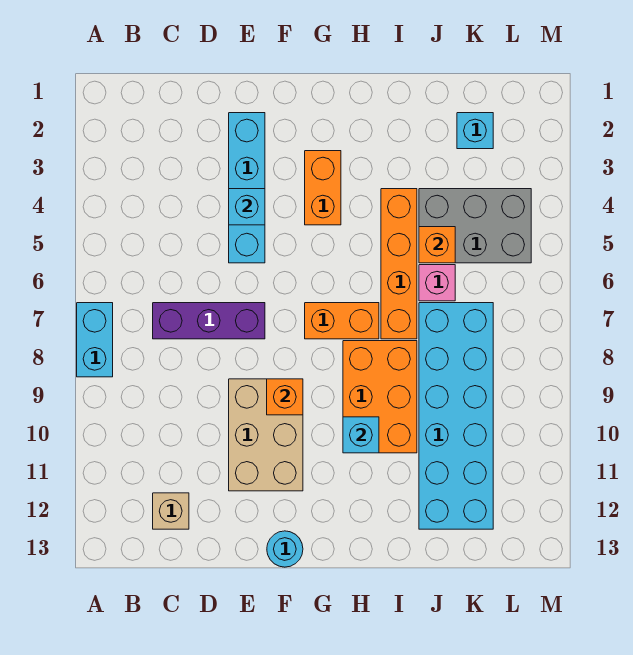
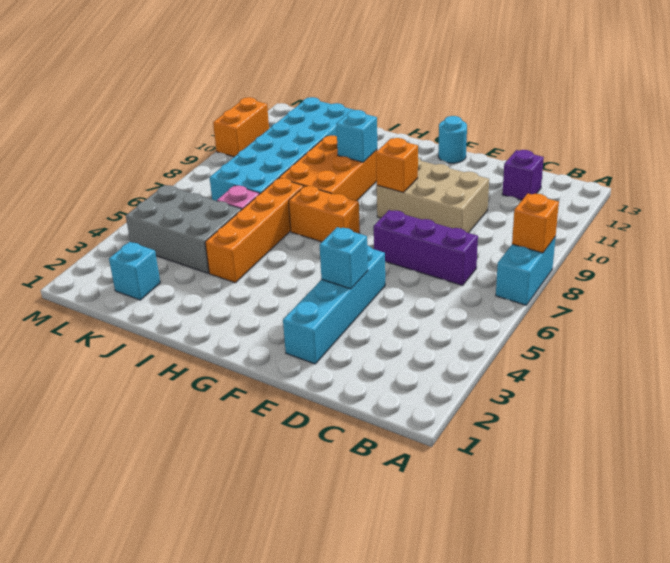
tan 1x1 brick [153,493,189,529] -> purple 1x1 brick [502,150,544,200]
tan 2x3 brick [229,379,303,491] -> tan 2x3 brick turned to [377,158,489,233]
orange 1x2 brick [305,151,341,225] -> orange 1x2 brick moved to [213,97,269,157]
orange 1x1 brick [419,227,455,263] -> orange 1x1 brick moved to [512,194,559,253]

